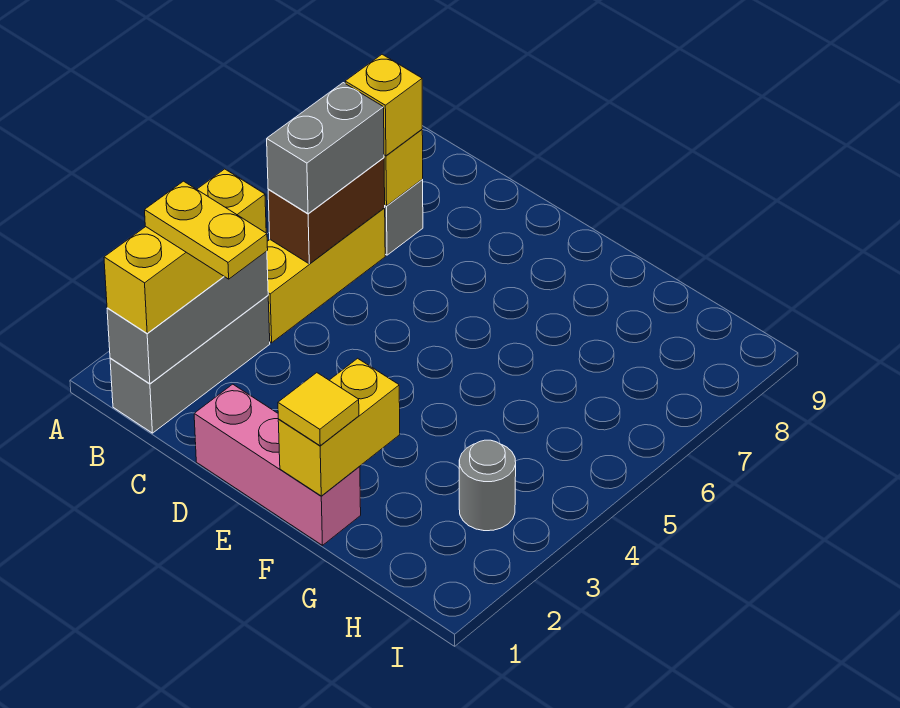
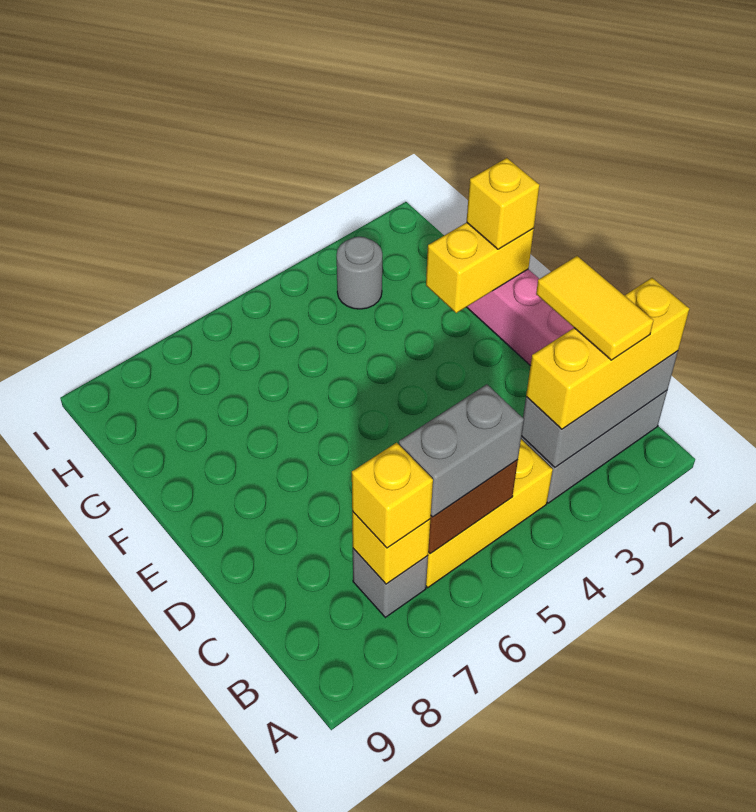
yellow 1x2 plate [145,181,268,279] -> yellow 1x2 tile [536,256,653,360]
yellow 1x1 tile [278,373,359,446] -> yellow 1x1 brick [467,158,540,249]

